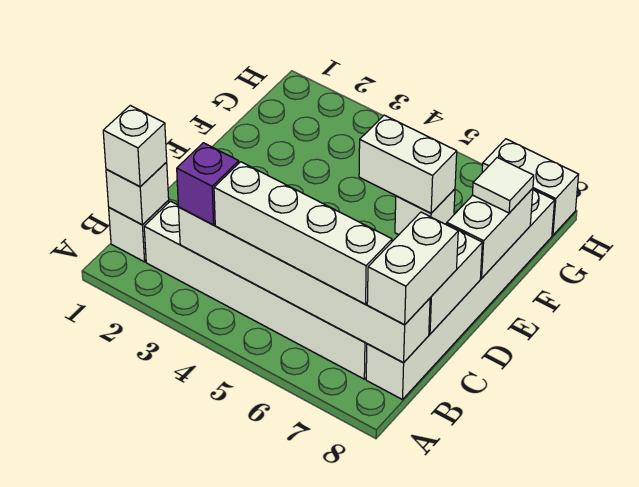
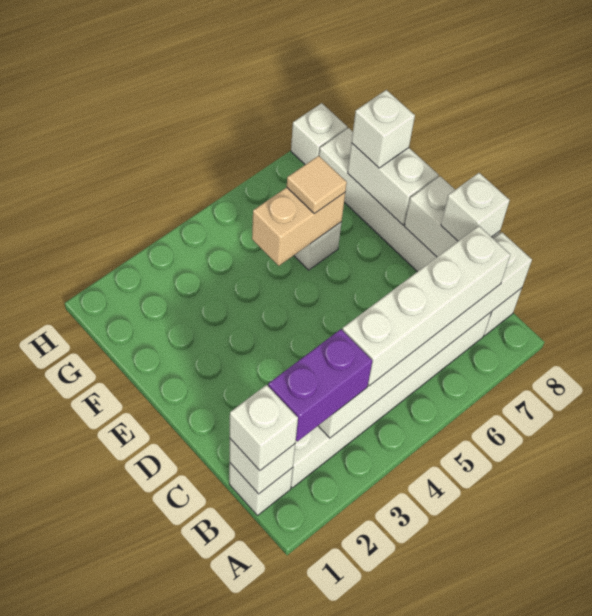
purple 1x1 brick [177,143,239,225] -> purple 1x2 brick [268,329,372,441]
white 1x2 brick [367,212,458,325] -> white 1x1 brick [441,173,510,241]
white 1x2 brick [359,115,457,213] -> tan 1x2 brick [252,187,345,266]
none -> tan 1x1 tile [287,156,347,214]
white 1x1 tile [473,157,534,213] -> white 1x1 brick [352,90,415,168]
white 1x2 brick [482,139,579,235] -> white 1x1 brick [291,103,347,165]

